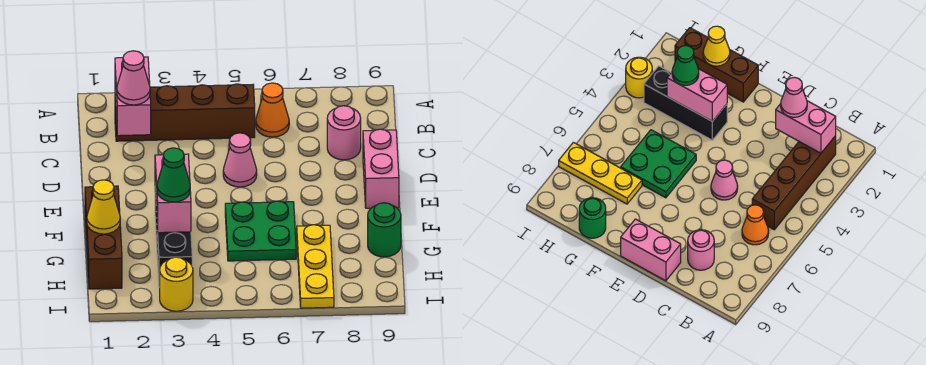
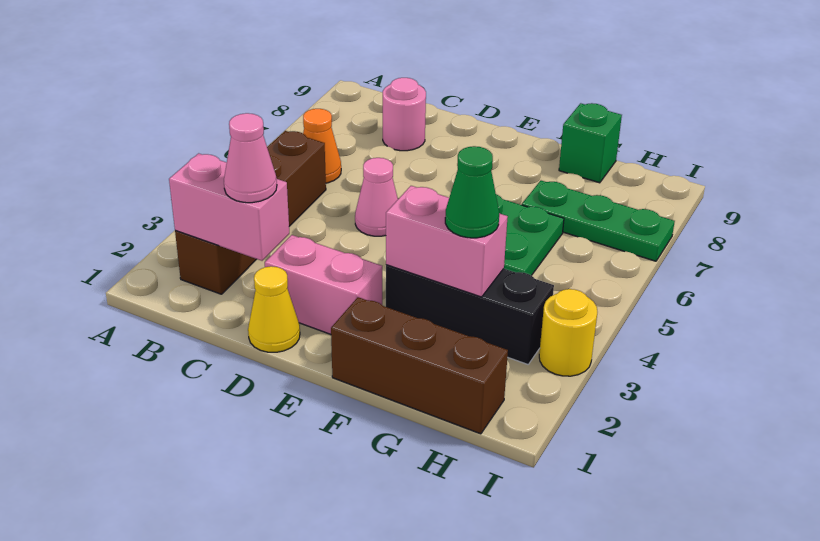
pink 1x2 brick [363,129,399,208] -> pink 1x2 brick moved to [265,235,382,334]
yellow 1x1 cone [87,180,120,234] -> yellow 1x1 cone moved to [248,266,300,352]
yellow 1x3 plate [297,225,334,308] -> green 1x3 plate [522,181,675,261]
green 1x1 round brick [368,203,401,257] -> green 1x1 brick [559,103,622,183]

